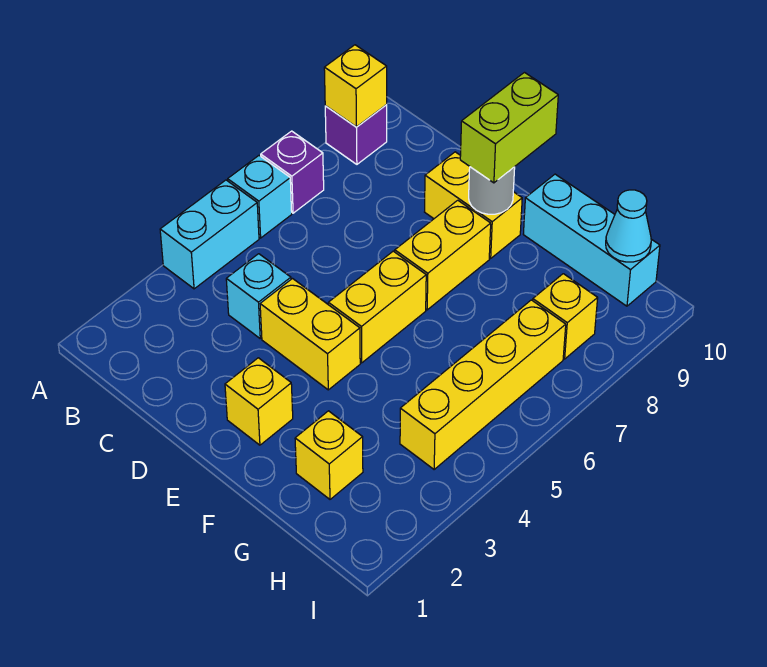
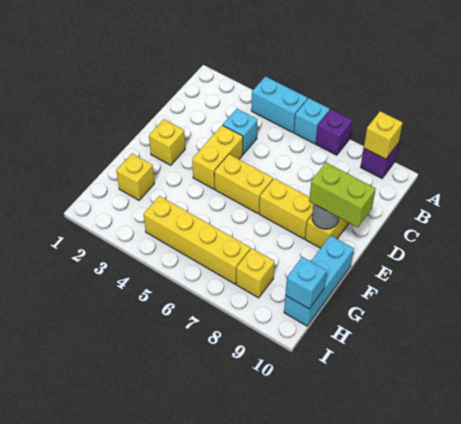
cyan 1x1 cone [606,190,651,262] -> cyan 1x1 brick [285,257,327,309]

